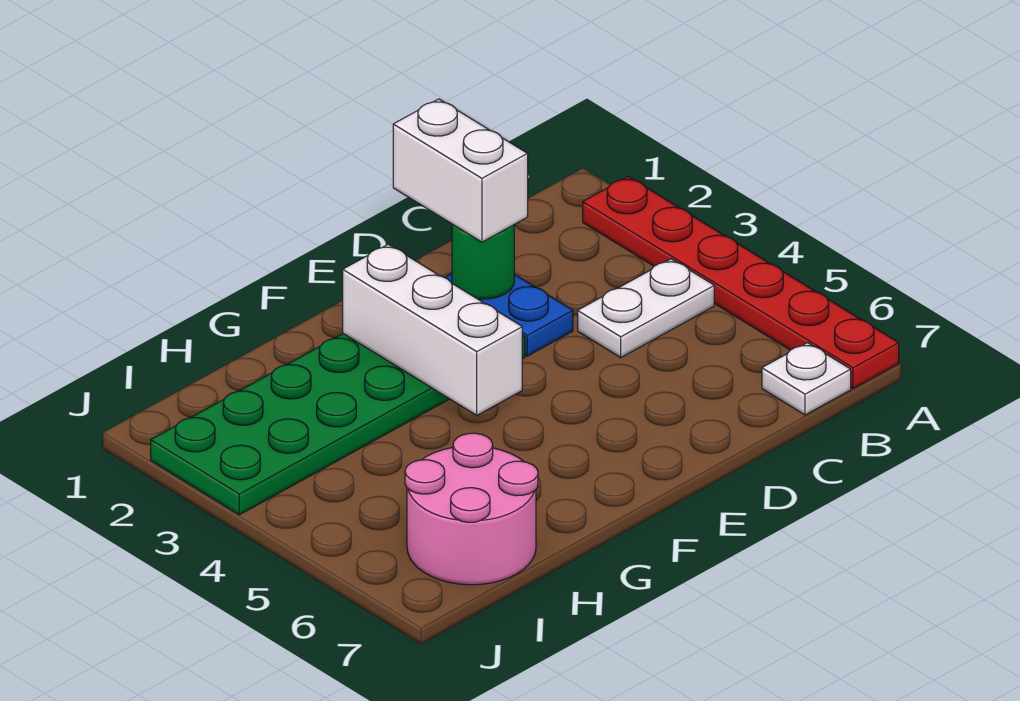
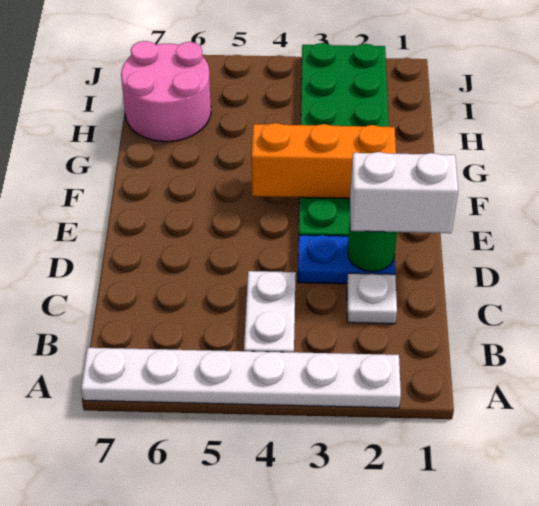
red 1x6 plate [583,177,899,389] -> white 1x6 plate [81,348,401,408]
white 1x1 plate [762,343,851,415] -> white 1x1 plate moved to [347,273,397,324]
white 1x3 brick [343,244,522,415] -> orange 1x3 brick [251,123,396,198]

